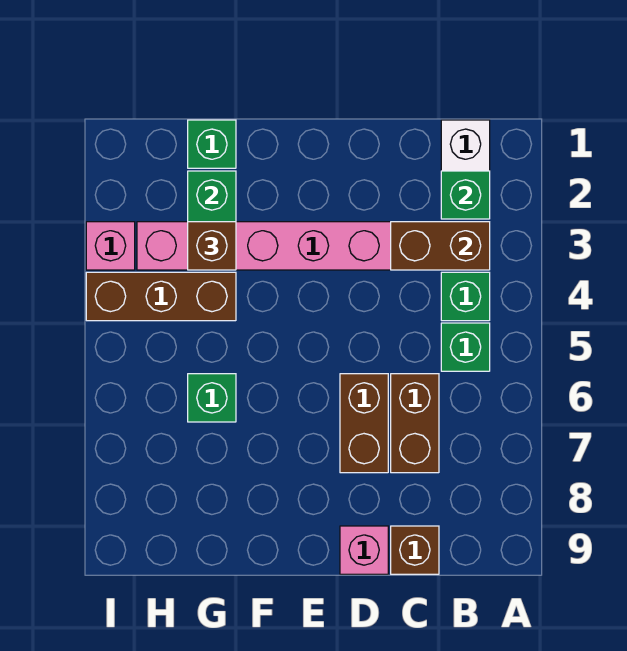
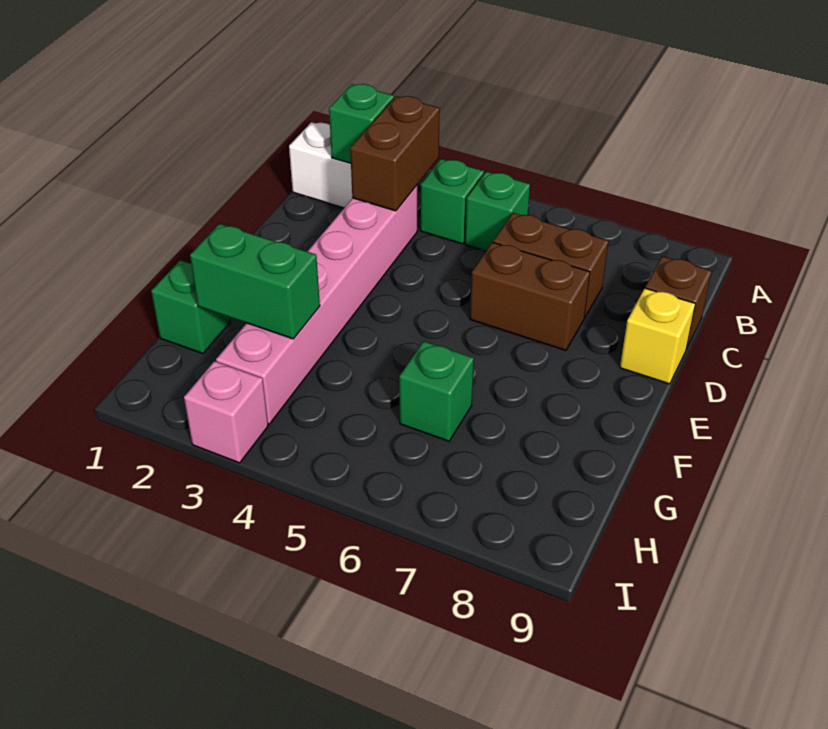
pink 1x1 brick [340,526,388,574] -> yellow 1x1 brick [620,288,695,384]
brown 1x1 brick [188,222,236,270] -> none
brown 1x3 brick [86,272,236,321] -> none

